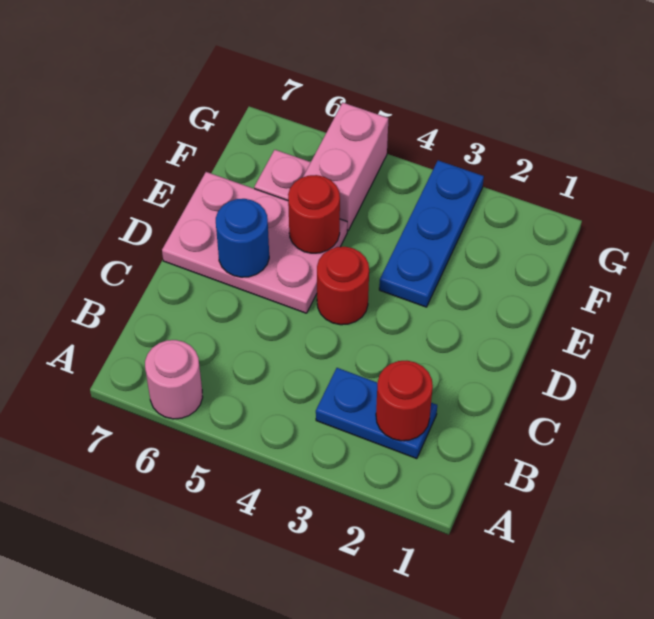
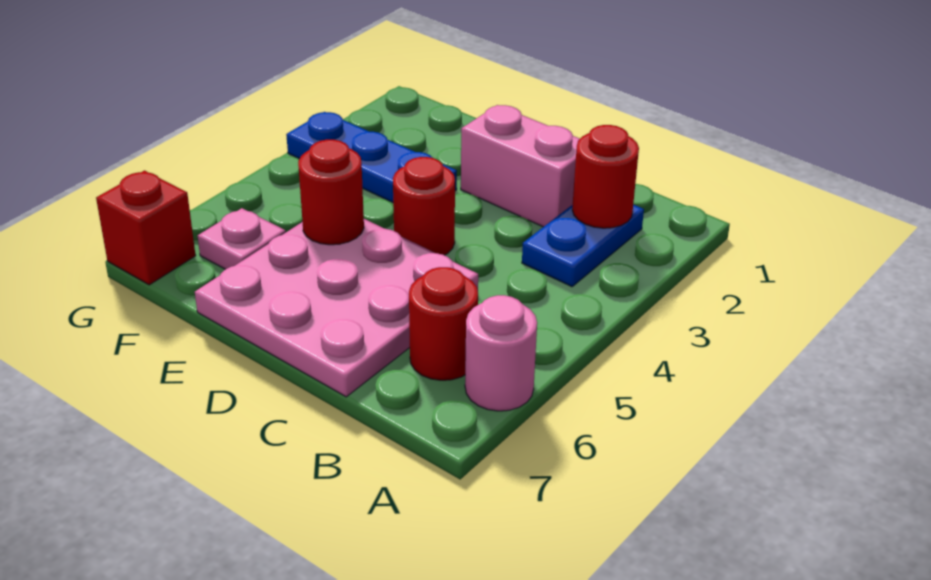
none -> red 1x1 round brick [409,267,478,380]
pink 2x3 plate [162,172,347,313] -> pink 3x3 plate [195,219,478,397]
blue 1x1 round brick [216,199,269,277] -> none
pink 1x2 brick [303,103,389,231] -> pink 1x2 brick moved to [461,105,580,227]
none -> red 1x1 brick [96,171,196,285]

